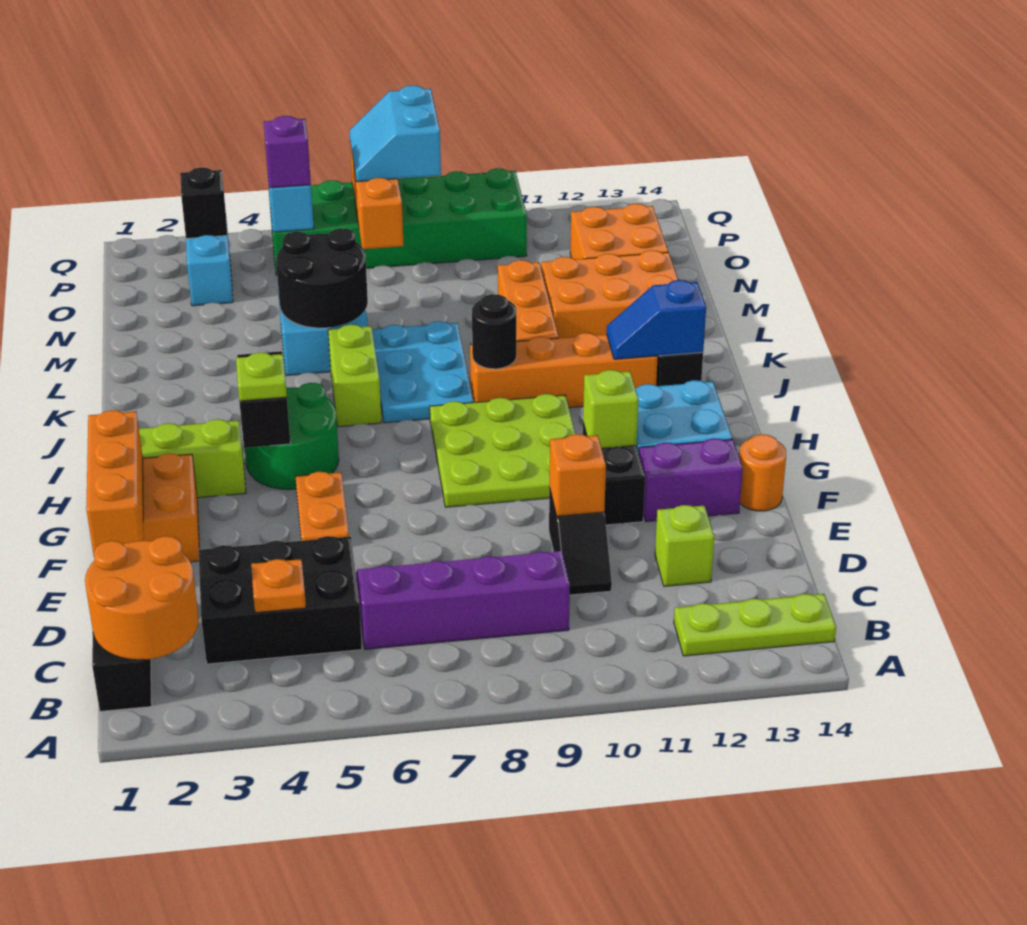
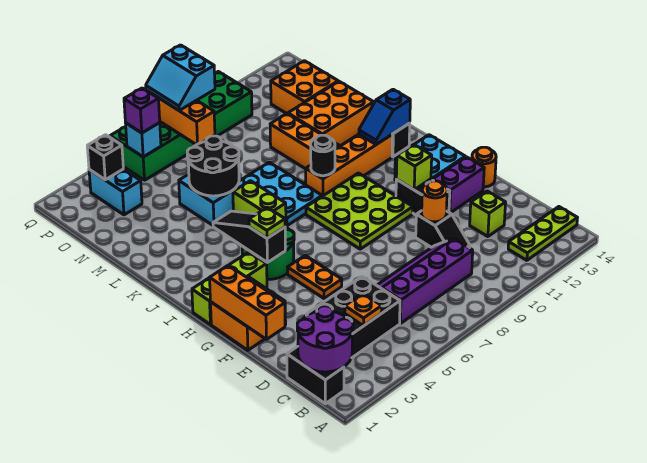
orange 2x2 round brick [85,536,199,660] -> purple 2x2 round brick [297,306,353,372]
orange 1x1 brick [550,434,606,516] -> orange 1x1 round brick [422,181,447,222]

